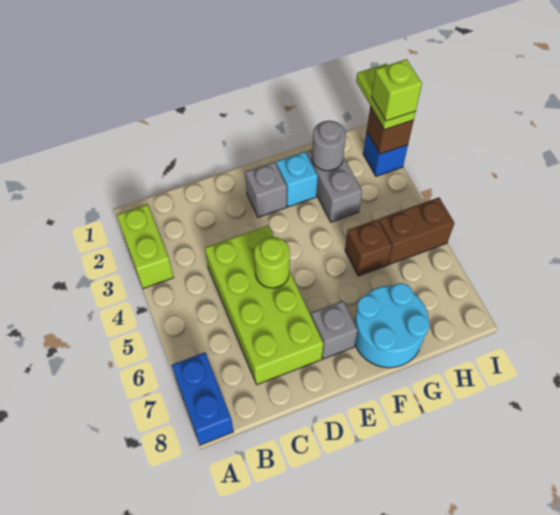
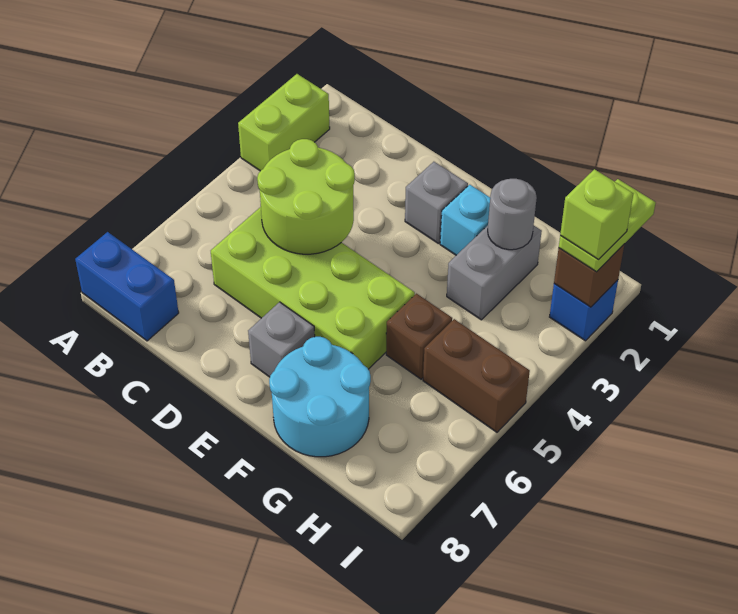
blue 1x2 brick [171,352,234,445] -> blue 1x2 brick turned to [75,232,179,341]
lime 2x4 brick [205,226,324,385] -> lime 2x4 brick turned to [211,207,415,369]
lime 1x1 round brick [254,237,290,288] -> lime 2x2 round brick [257,139,355,254]

